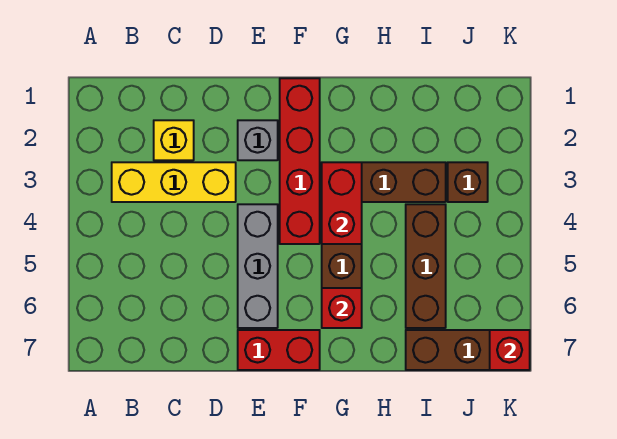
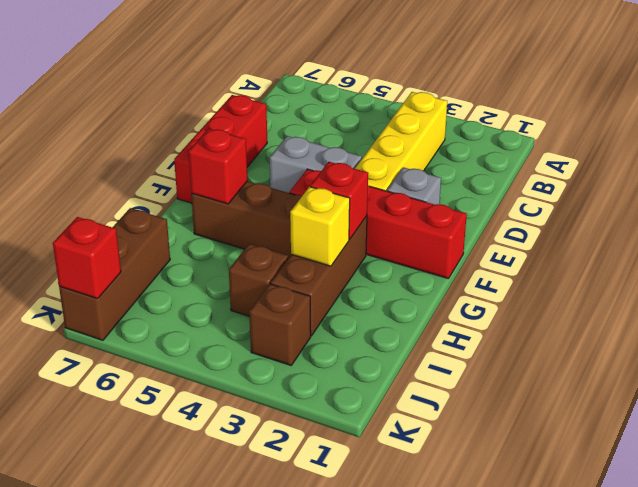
yellow 1x3 brick [112,162,236,202] -> yellow 1x4 brick [355,92,447,191]
yellow 1x1 brick [154,120,194,160] -> yellow 1x1 brick moved to [290,187,350,266]
grey 1x3 brick [238,204,278,328] -> grey 1x2 brick [270,136,362,193]
red 1x2 brick [238,330,320,370] -> red 1x3 brick [174,95,267,203]
red 1x2 brick [322,162,362,244] -> red 1x1 brick [310,162,368,239]
brown 1x3 brick [406,204,446,328] -> brown 1x1 brick [229,244,288,317]

